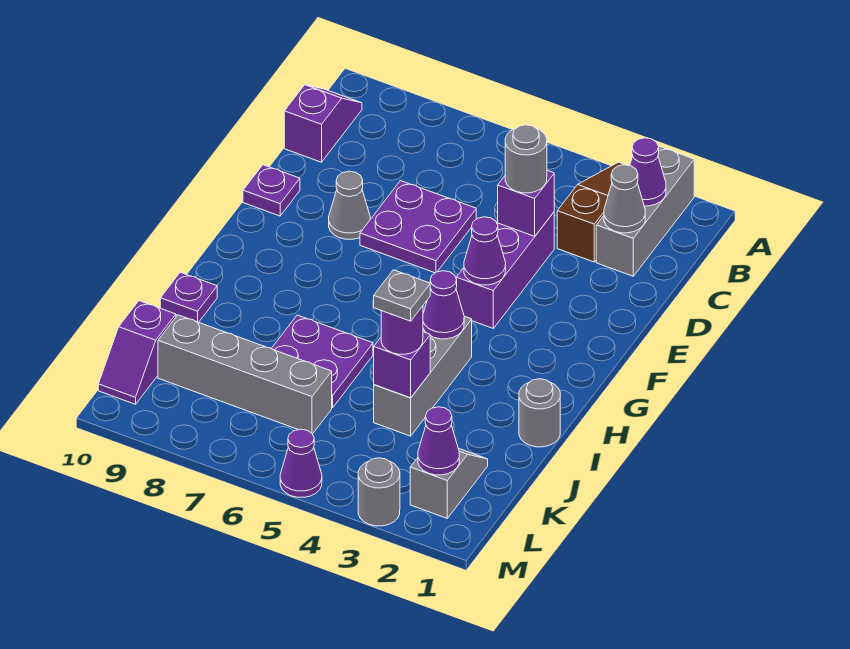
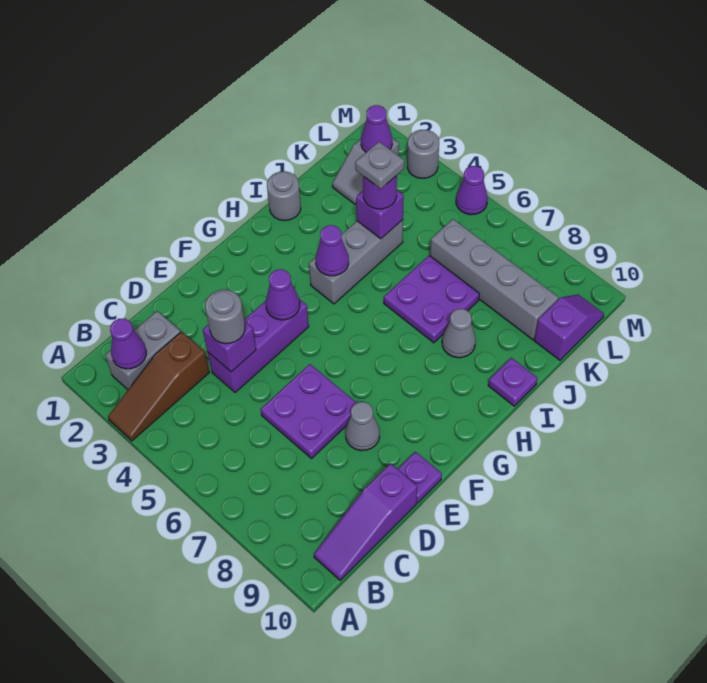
grey 1x3 brick [596,146,694,276] -> grey 1x2 brick [105,311,180,390]
purple 1x2 slope [284,85,362,162] -> purple 1x3 slope [314,464,417,580]
grey 1x1 cone [604,165,645,233] -> grey 1x1 cone moved to [442,309,476,358]

